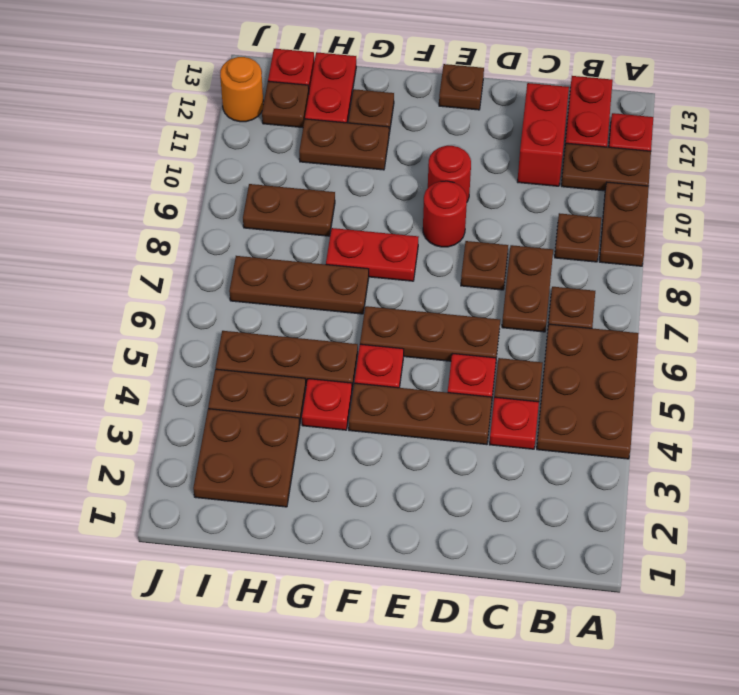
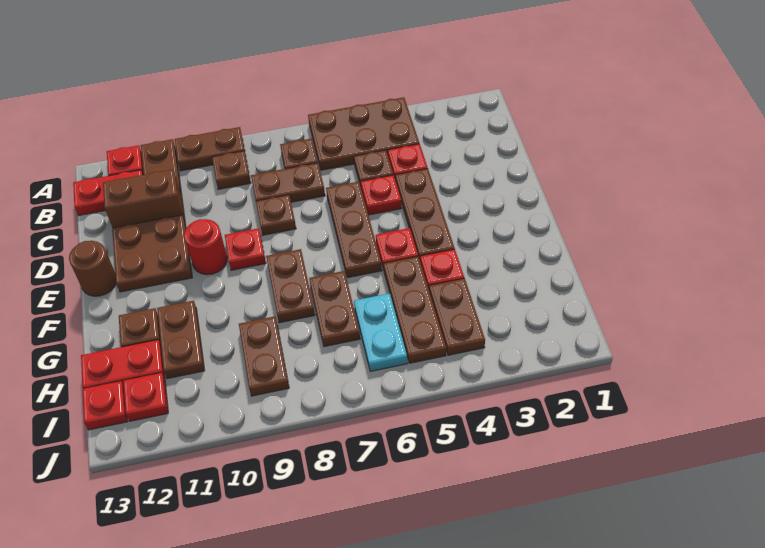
red 1x2 brick [517,83,569,186] -> brown 1x2 brick [103,169,185,228]
red 1x1 round brick [423,181,467,247] -> red 1x1 plate [225,228,266,270]
brown 1x1 plate [439,64,484,110] -> brown 1x1 round brick [69,241,116,296]
red 1x2 plate [326,228,418,281] -> brown 1x2 plate [266,249,315,323]
brown 1x3 plate [229,256,369,314] -> brown 1x2 plate [309,271,360,347]
brown 2x2 plate [193,409,300,507] -> brown 2x2 plate moved to [112,215,192,292]
none -> cyan 1x2 plate [354,293,407,371]
brown 1x1 plate [262,81,309,128] -> red 1x1 plate [123,373,168,421]
orange 1x1 round brick [220,57,263,122] -> none

